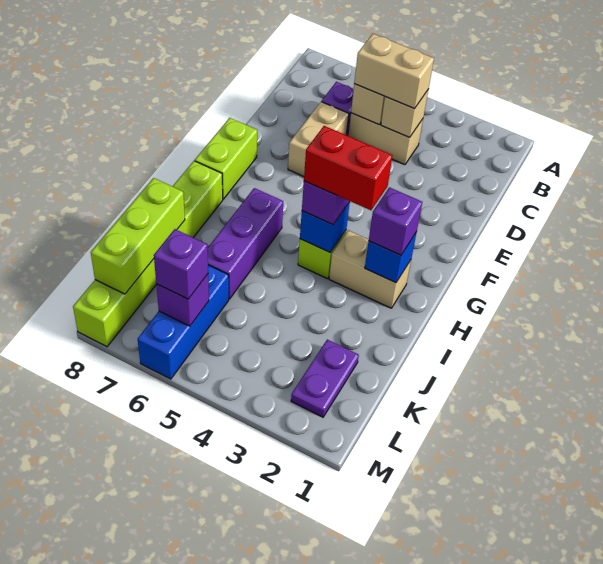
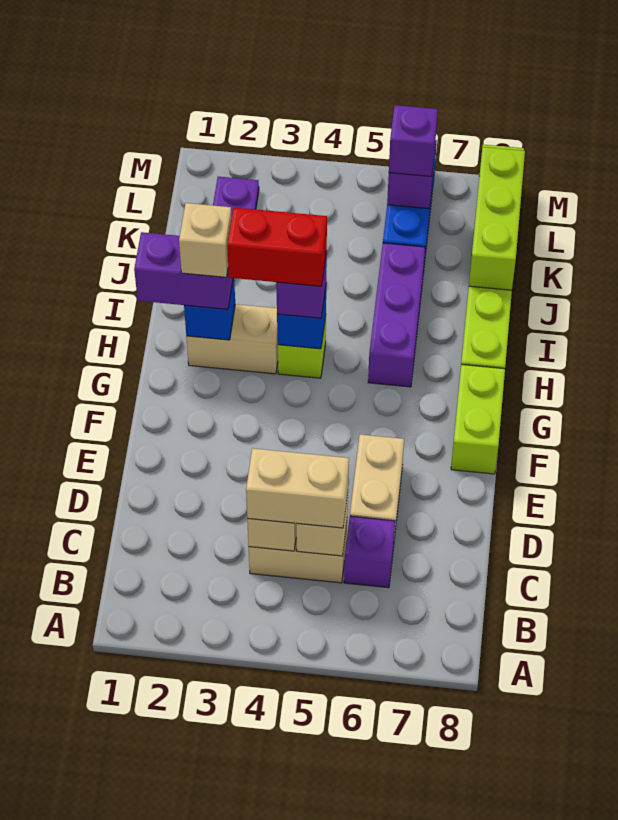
purple 1x1 brick [369,187,422,255] -> purple 1x2 brick [134,232,233,309]
none -> tan 1x1 brick [179,203,232,277]

